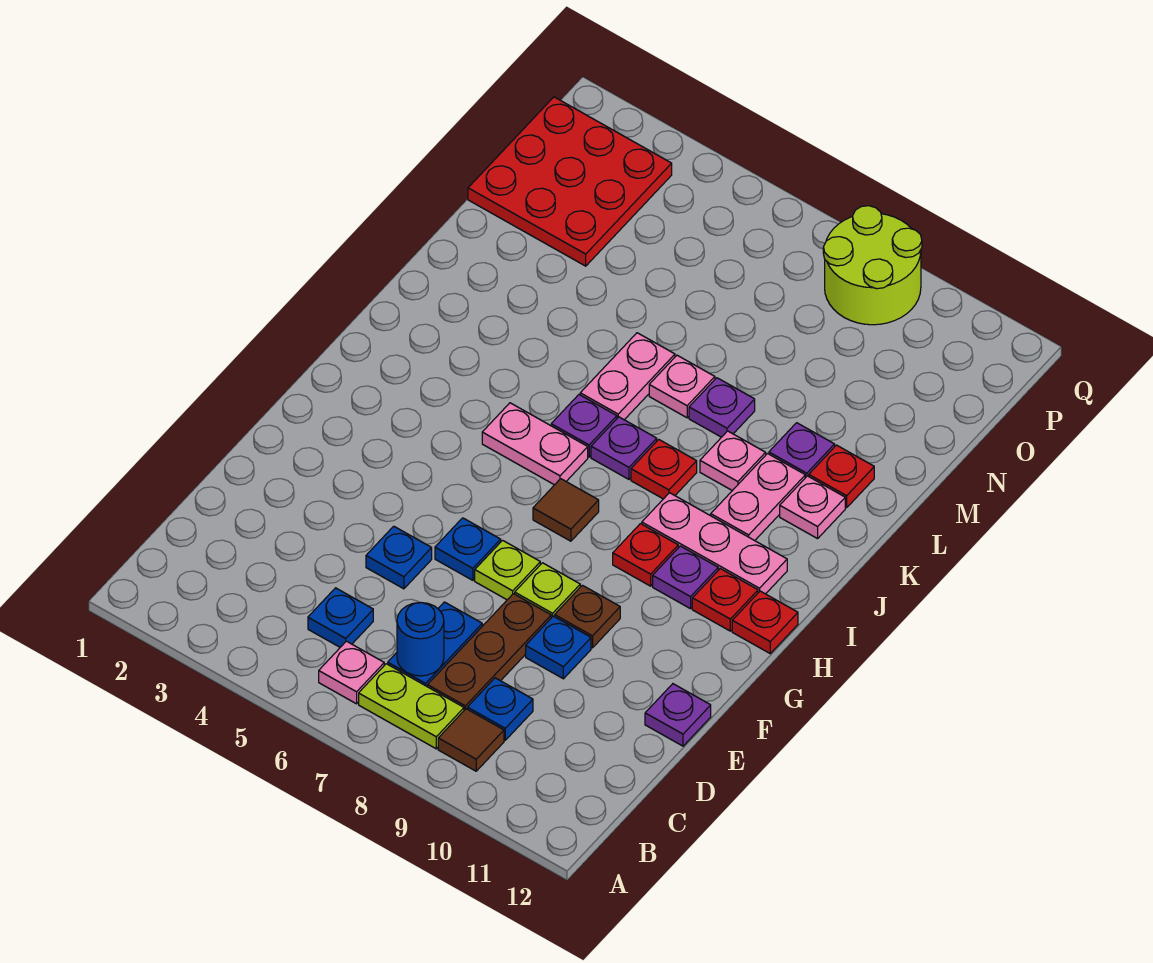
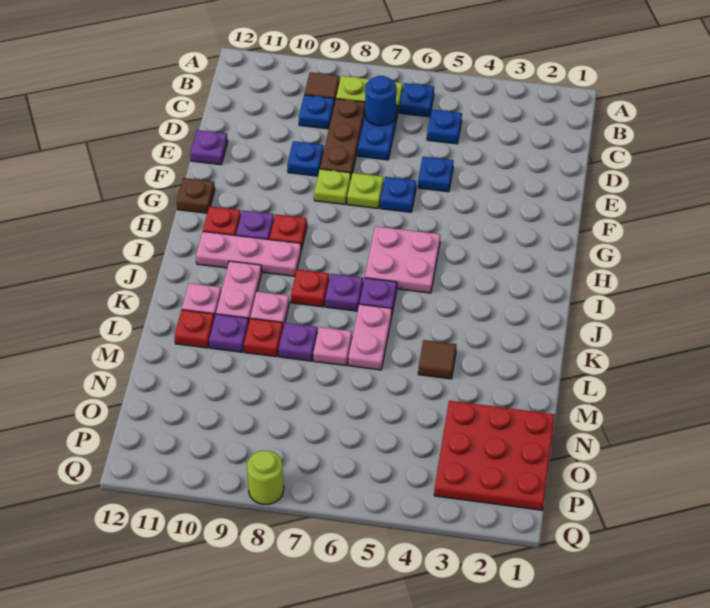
pink 1x1 plate [319,641,384,704] -> blue 1x1 plate [400,83,434,117]
brown 1x1 plate [555,585,620,648] -> brown 1x1 plate moved to [177,178,215,213]
brown 1x1 tile [533,479,599,541] -> brown 1x1 tile moved to [418,340,456,379]
red 1x1 plate [732,591,798,653] -> red 1x1 plate moved to [244,318,283,357]
pink 1x2 plate [482,403,588,485] -> pink 2x2 plate [365,226,440,293]
lime 2x2 round brick [823,206,922,325] -> lime 1x1 round brick [247,451,284,504]

